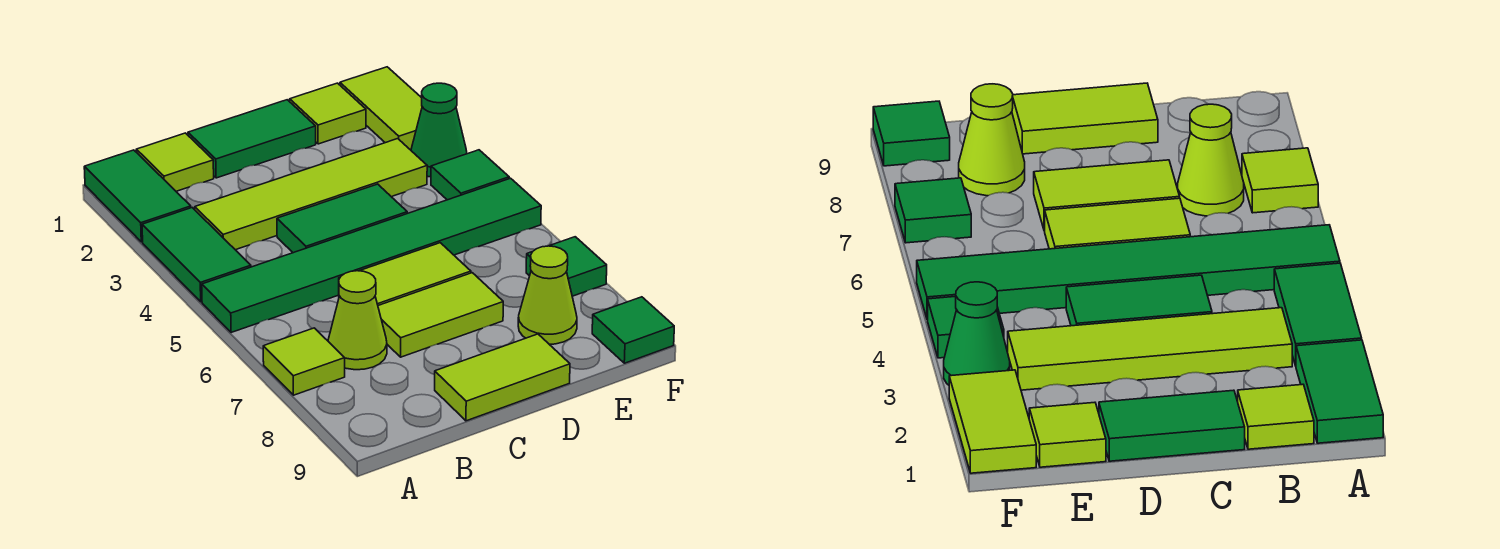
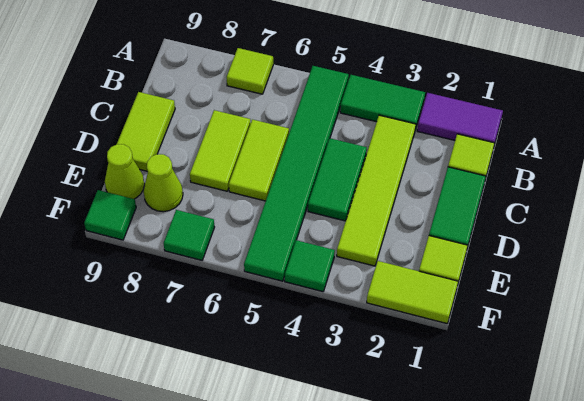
green 1x2 tile [84,150,191,242] -> purple 1x2 tile [417,93,503,145]
lime 1x1 cone [328,271,387,370] -> lime 1x1 cone moved to [105,144,144,199]
green 1x1 cone [411,83,467,177] -> none

